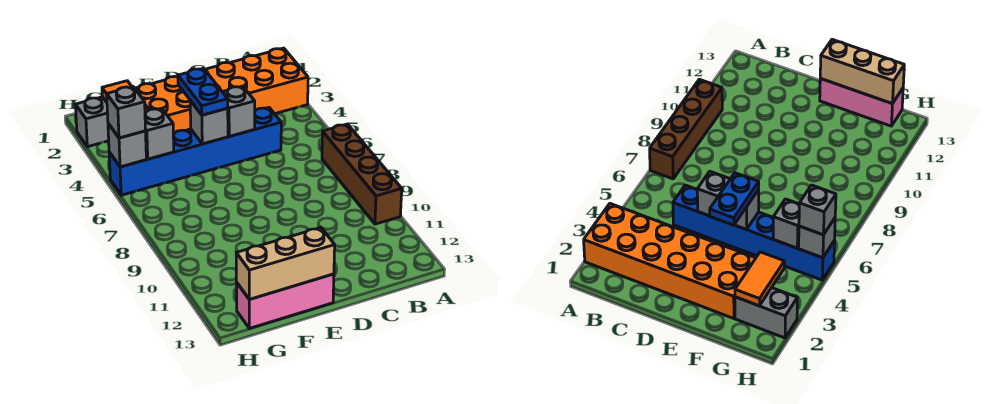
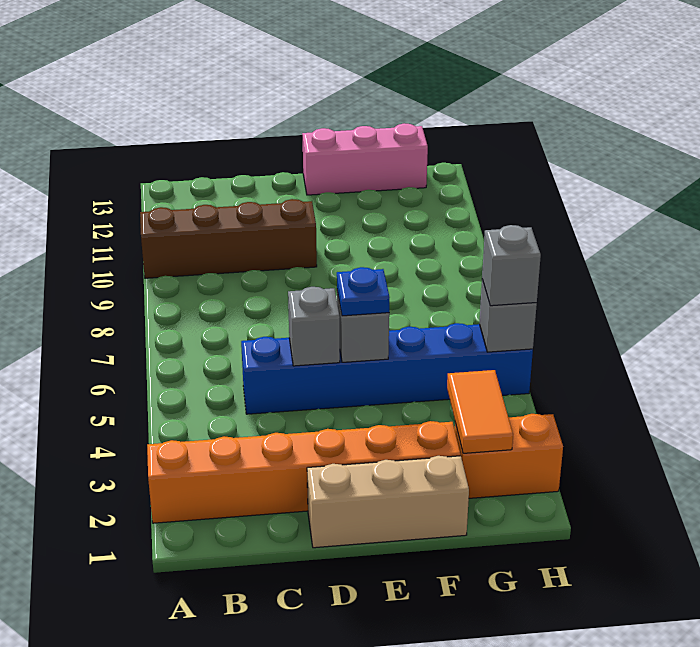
orange 2x6 brick [135,48,308,134] -> orange 1x6 brick [147,421,460,523]
brown 1x4 brick [322,124,402,224] -> brown 1x4 brick turned to [140,199,317,278]
blue 1x2 plate [178,68,228,115] -> blue 1x1 plate [337,267,390,316]
tan 1x3 brick [236,228,335,299] -> tan 1x3 brick moved to [307,456,469,548]
grey 1x2 brick [76,97,109,147] -> orange 1x2 brick [455,414,563,498]
grey 1x1 brick [145,108,174,159] -> none

